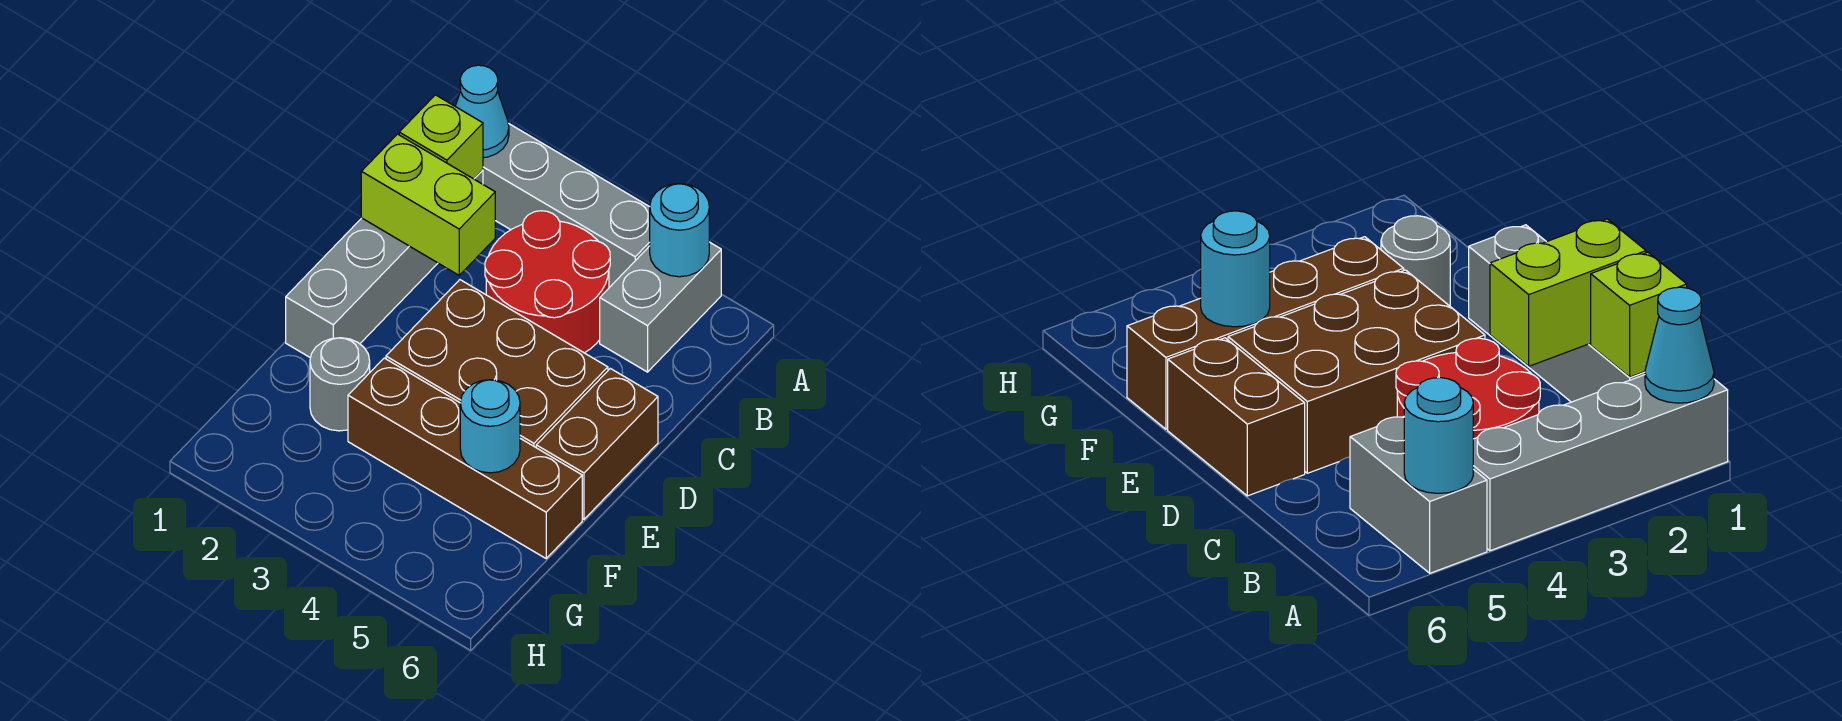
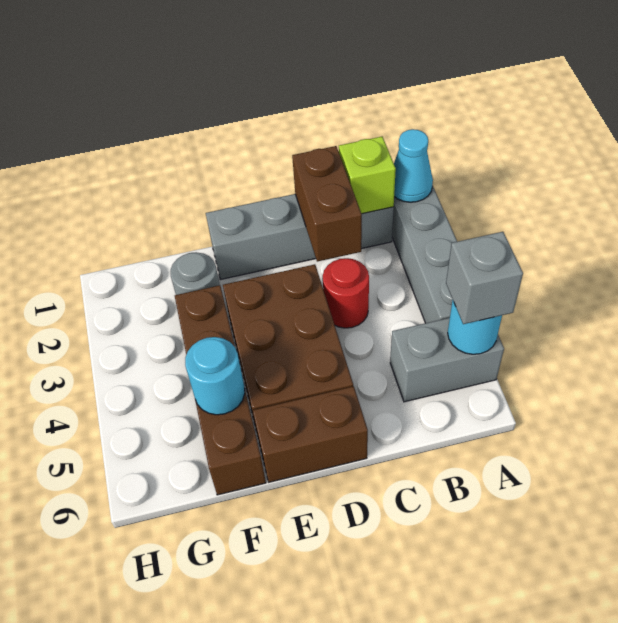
none -> grey 1x1 brick [446,232,523,324]
red 2x2 round brick [485,211,610,353] -> red 1x1 round brick [323,258,369,328]
lime 1x2 brick [361,134,495,275] -> brown 1x2 brick [292,146,362,262]

